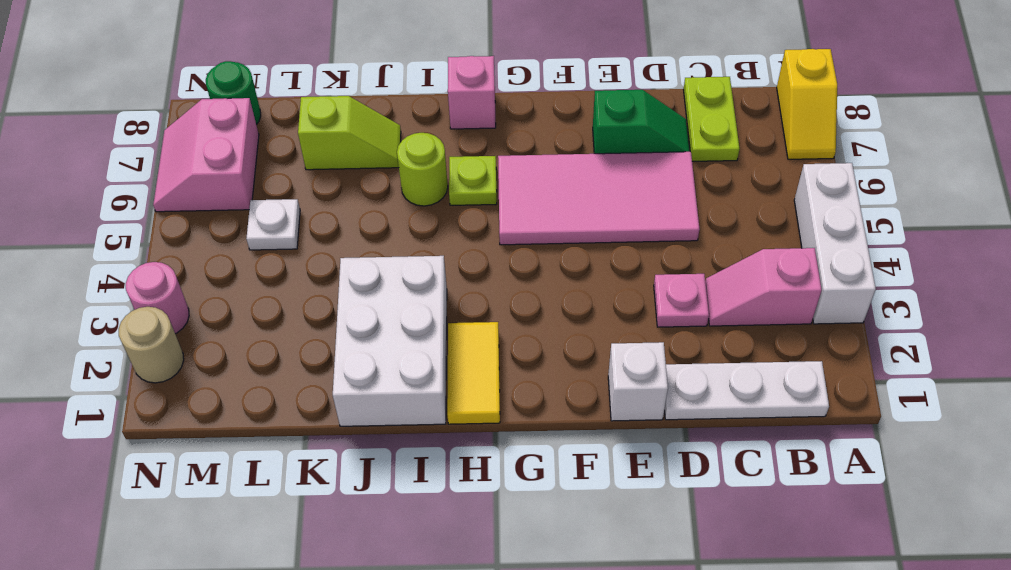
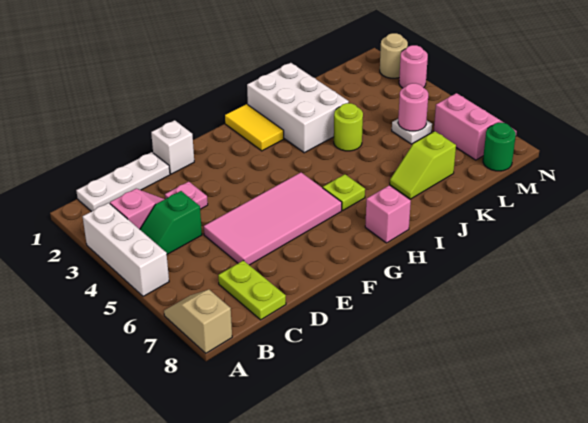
yellow 1x2 slope [777,49,837,159] -> tan 1x2 slope [164,290,232,353]
green 1x2 slope [593,90,690,154] -> green 1x2 slope moved to [140,191,202,254]
lime 1x1 round brick [397,133,448,206] -> lime 1x1 round brick moved to [334,103,363,151]
none -> pink 1x1 round brick [398,83,428,131]

